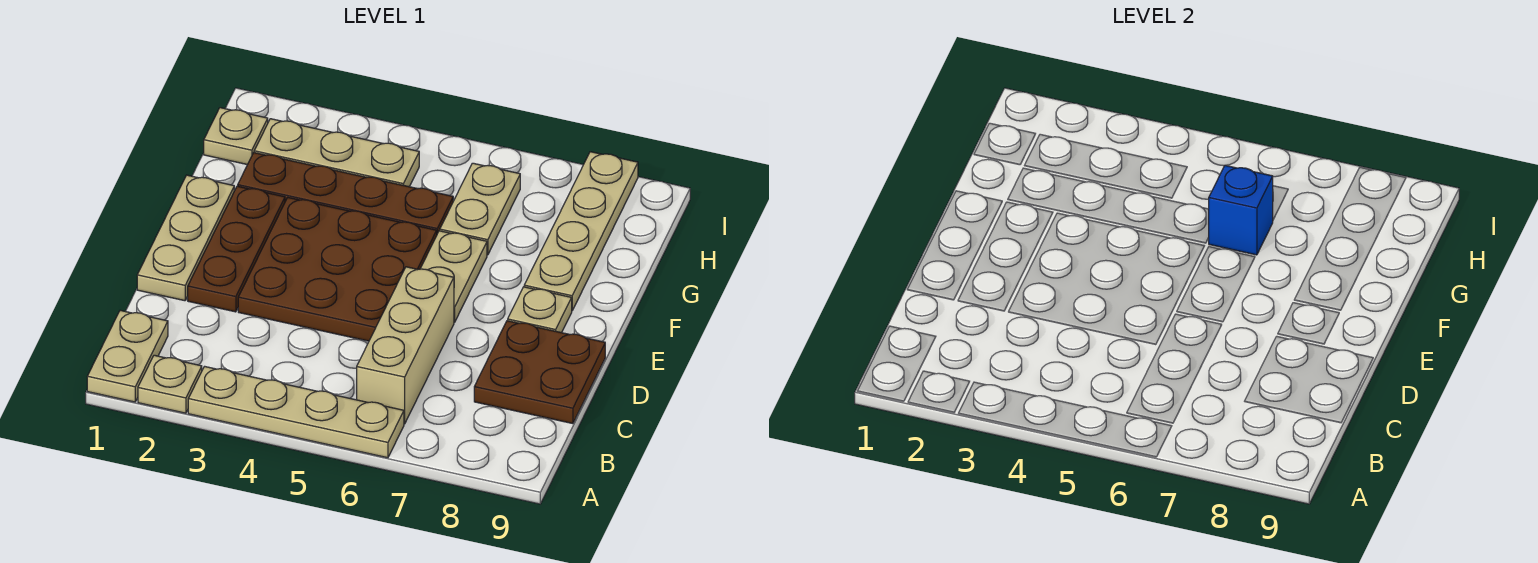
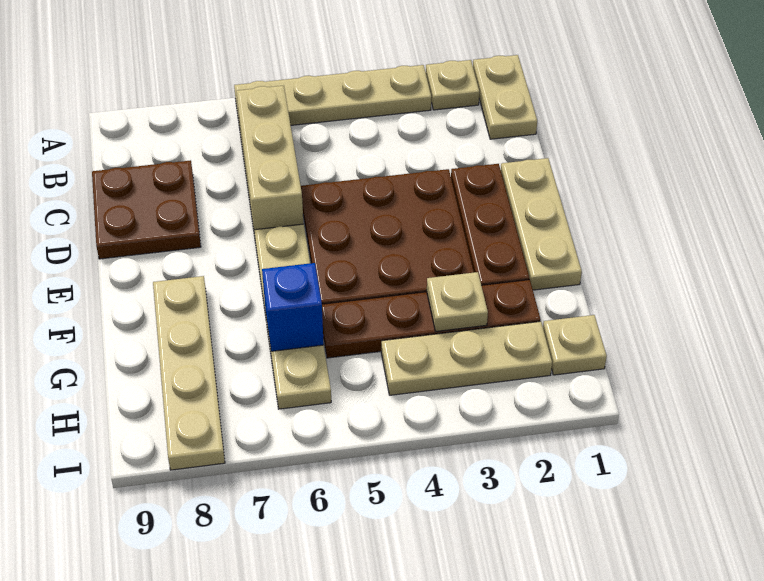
tan 1x1 plate [508,287,572,333] -> tan 1x1 plate moved to [427,272,488,331]

